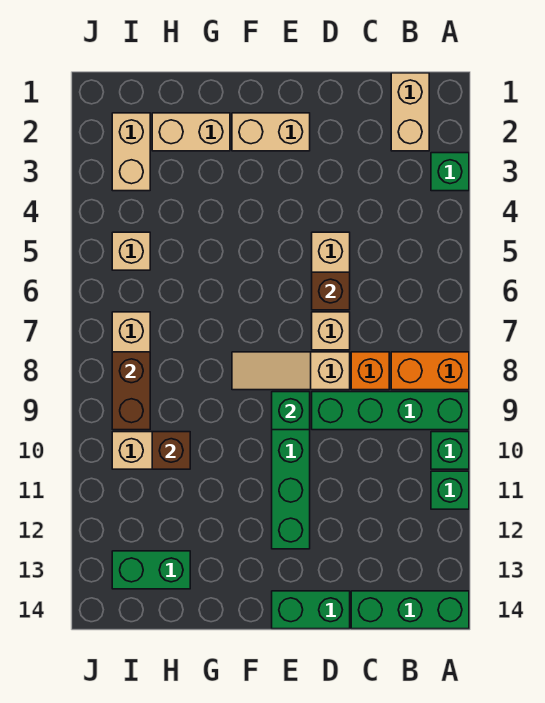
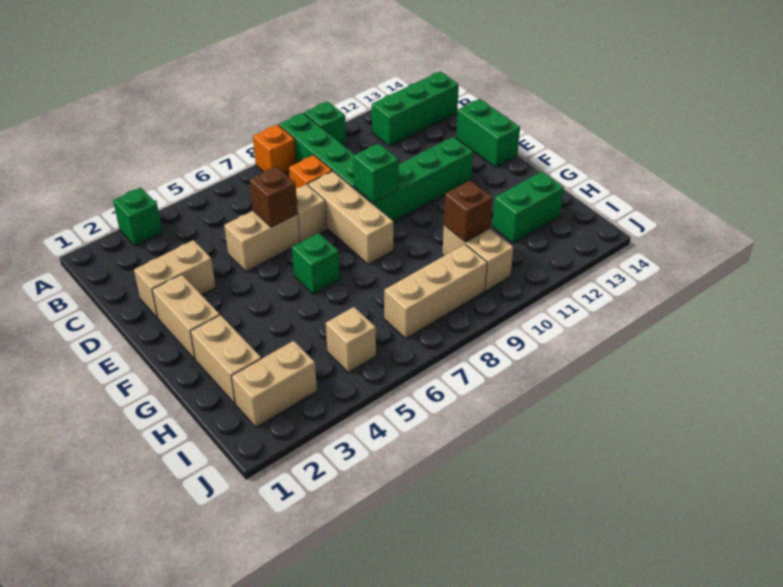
orange 1x2 brick [391,352,469,390] -> orange 1x1 brick [253,125,296,173]
green 1x1 brick [431,471,469,509] -> green 1x1 brick moved to [292,233,340,294]
green 1x3 brick [351,591,469,629] -> green 1x3 brick turned to [372,71,459,146]
tan 1x2 brick [391,73,429,151] -> tan 1x2 brick moved to [134,240,216,318]
tan 1x3 slope [232,352,350,390] -> tan 1x3 brick [308,171,393,264]
green 1x2 brick [112,551,190,589] -> green 1x2 brick turned to [492,172,564,243]
brown 1x2 brick [112,352,150,430] -> none

